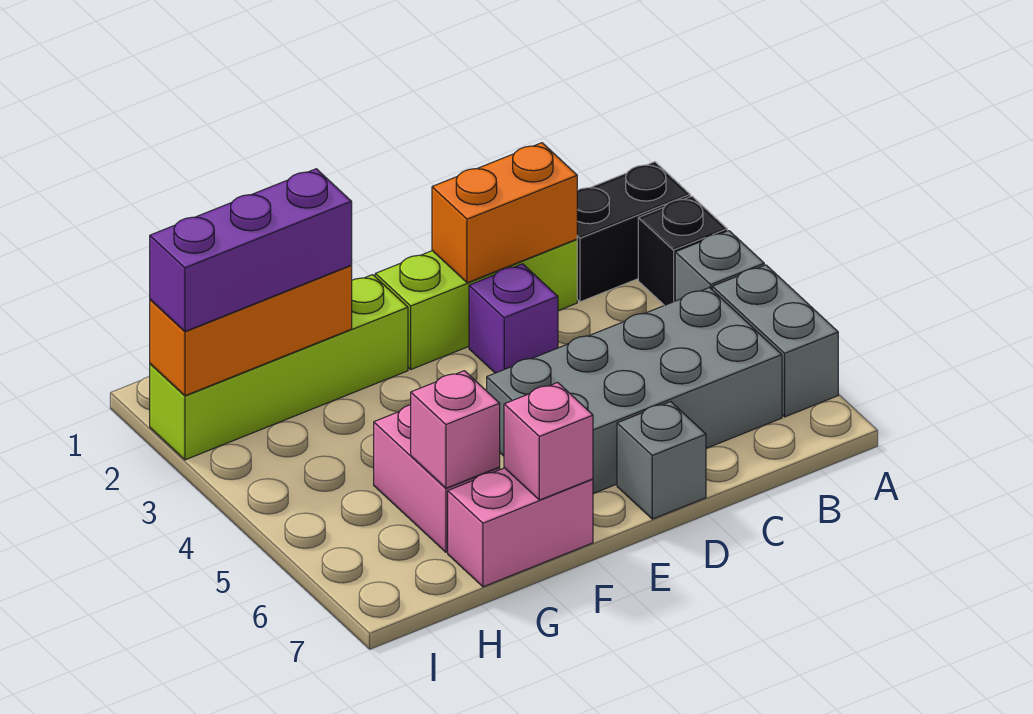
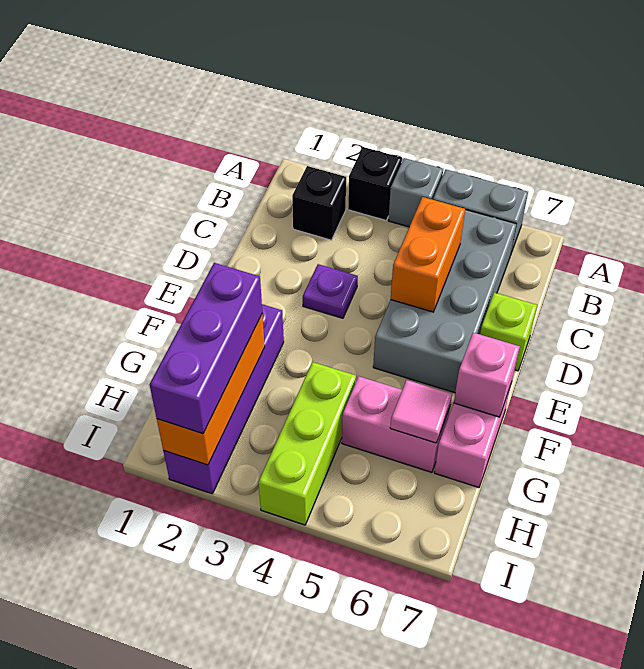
black 1x2 brick [577,162,690,302] -> black 1x1 brick [292,166,346,240]
lime 1x3 brick [375,239,577,369] -> lime 1x3 brick moved to [258,362,356,525]
orange 1x2 brick [432,143,577,283] -> orange 1x2 brick moved to [391,197,465,312]
purple 1x1 brick [469,264,558,373] -> purple 1x1 plate [303,264,358,318]
grey 1x1 brick [617,402,706,519] -> lime 1x1 brick [480,293,537,371]
lime 1x4 brick [150,275,408,460] -> purple 1x4 brick [163,304,284,494]
pink 1x1 brick [411,371,500,488] -> pink 1x1 tile [390,380,452,443]

